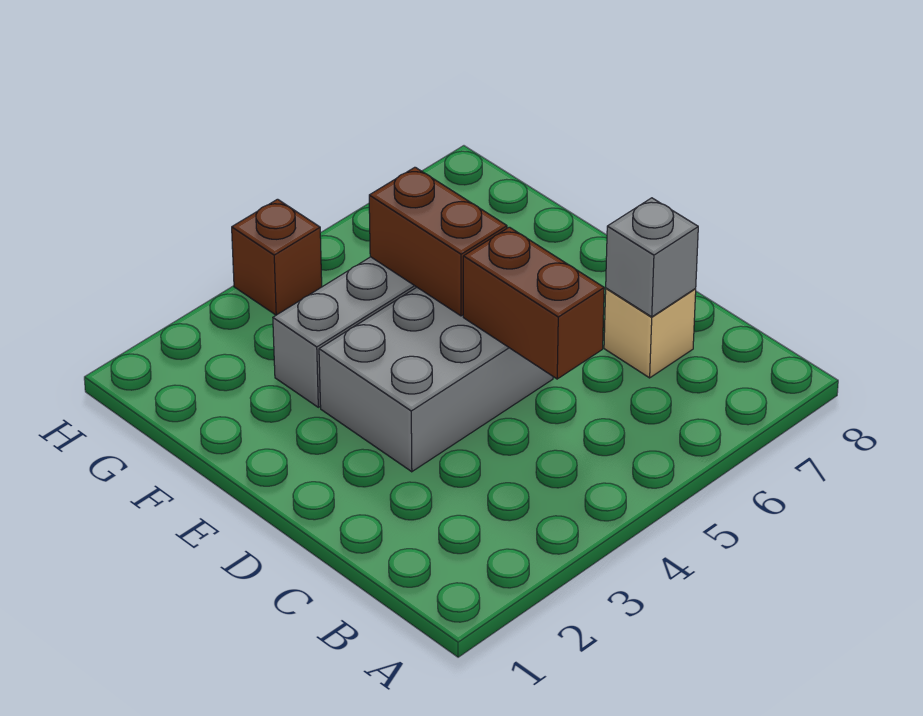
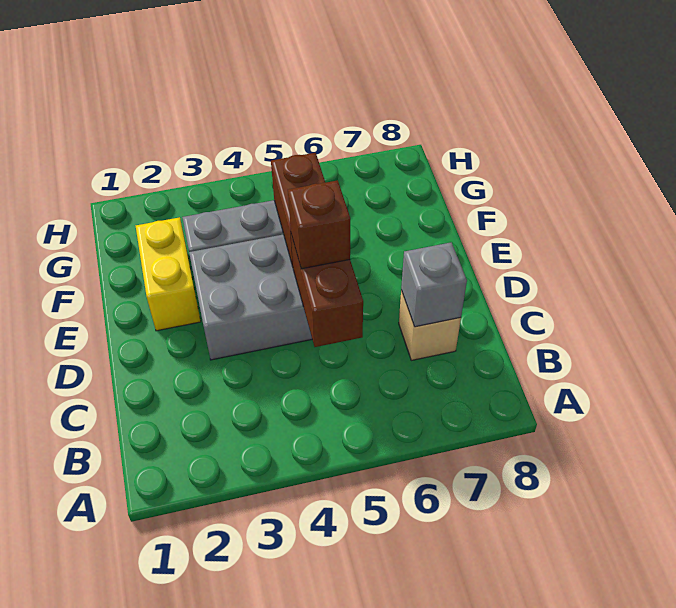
none -> yellow 1x2 brick [136,217,201,331]
brown 1x1 brick [232,199,322,315] -> brown 1x1 brick moved to [288,180,350,269]

